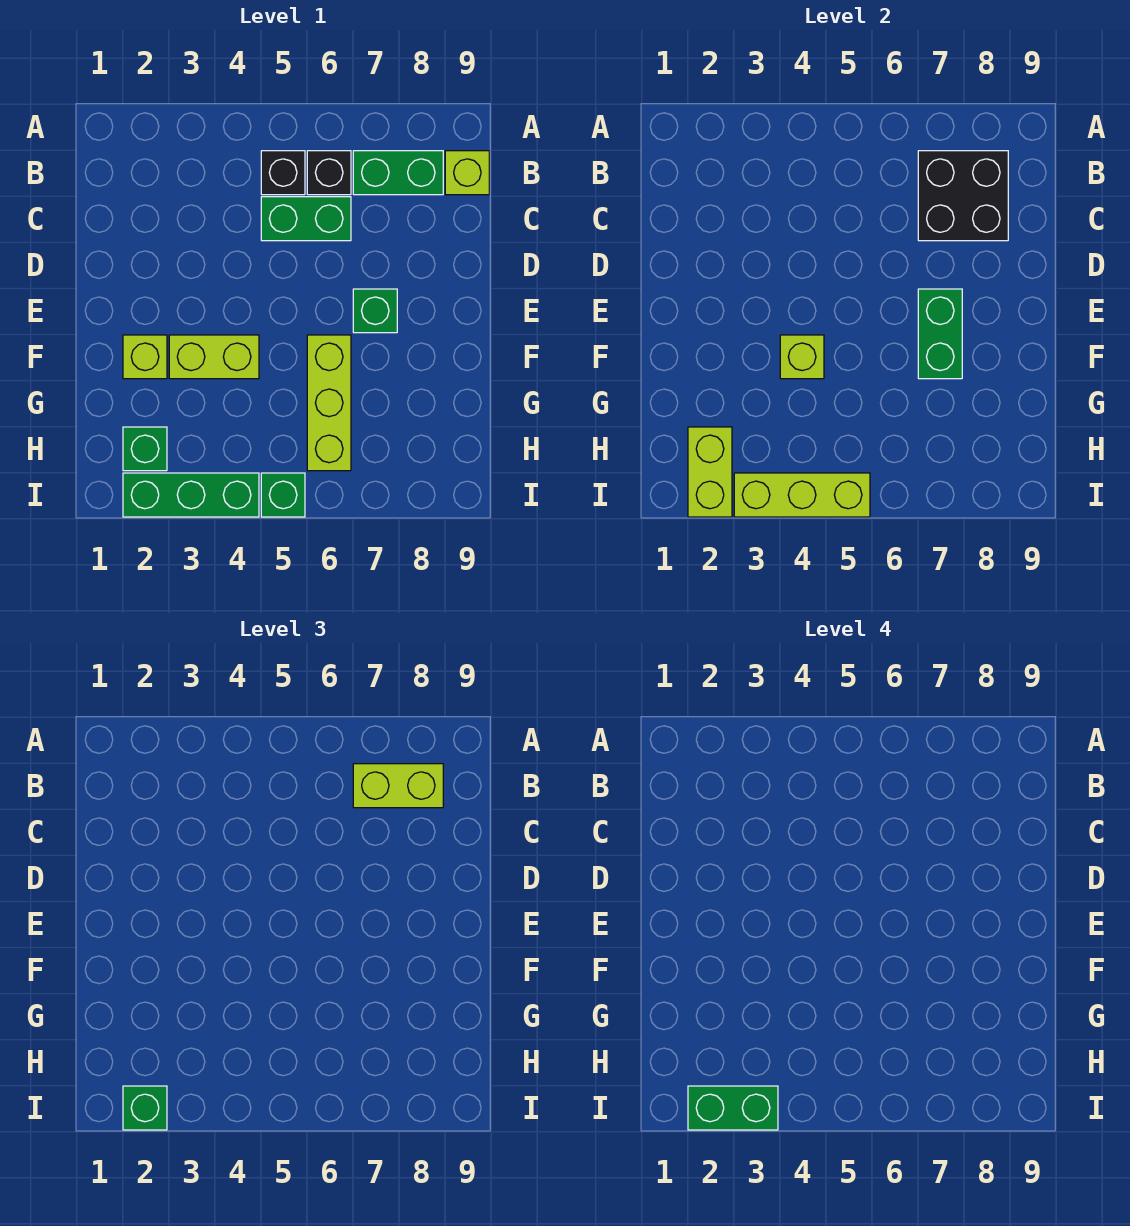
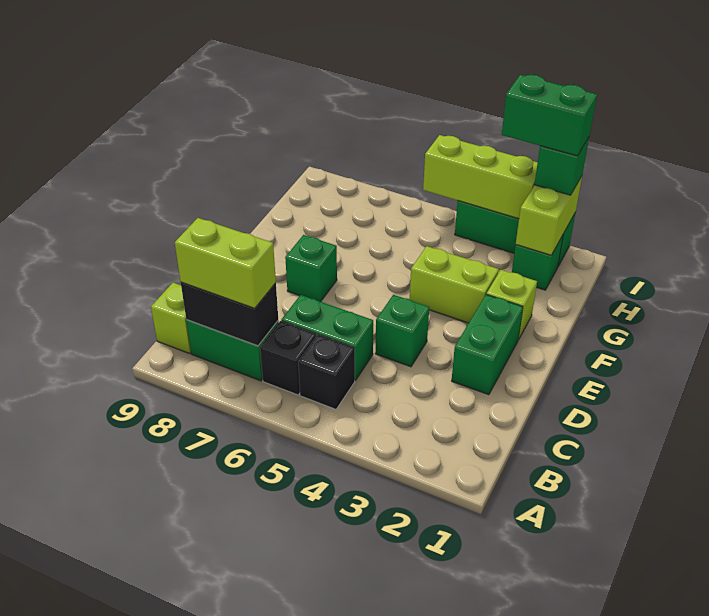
black 2x2 brick [918,151,1008,241] -> black 1x2 brick [181,282,278,346]
green 1x2 brick [918,289,962,379] -> green 1x2 brick moved to [452,295,523,395]
lime 1x1 brick [780,335,824,379] -> none
lime 1x3 brick [307,335,351,471] -> none
green 1x1 brick [261,473,305,517] -> green 1x1 brick moved to [375,295,429,367]

